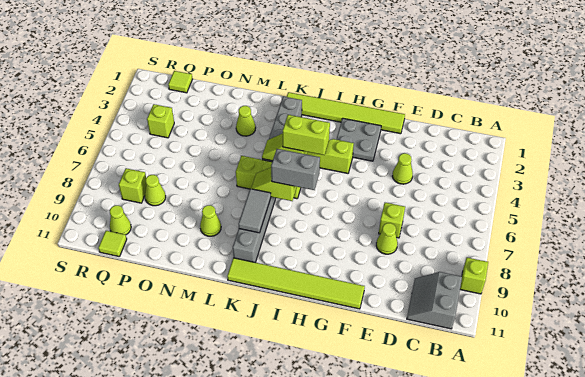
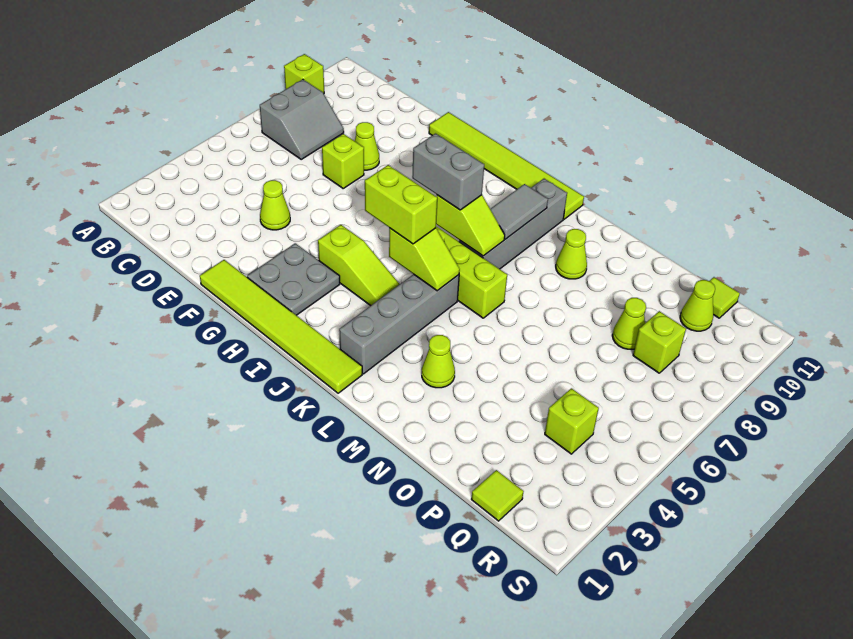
grey 2x2 slope [407,272,462,329] -> grey 2x2 slope moved to [260,79,344,159]

